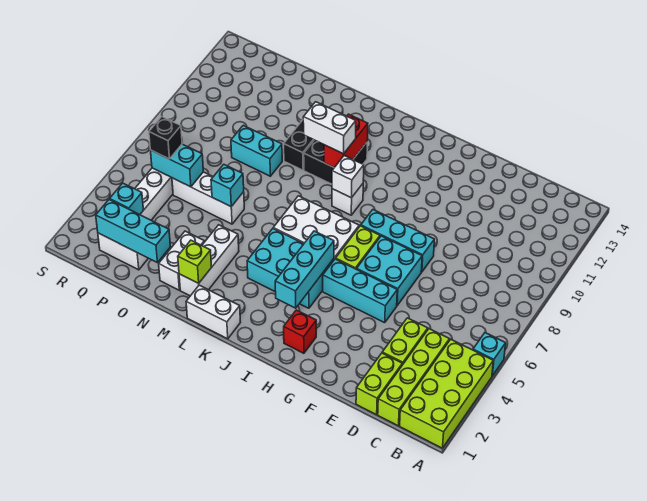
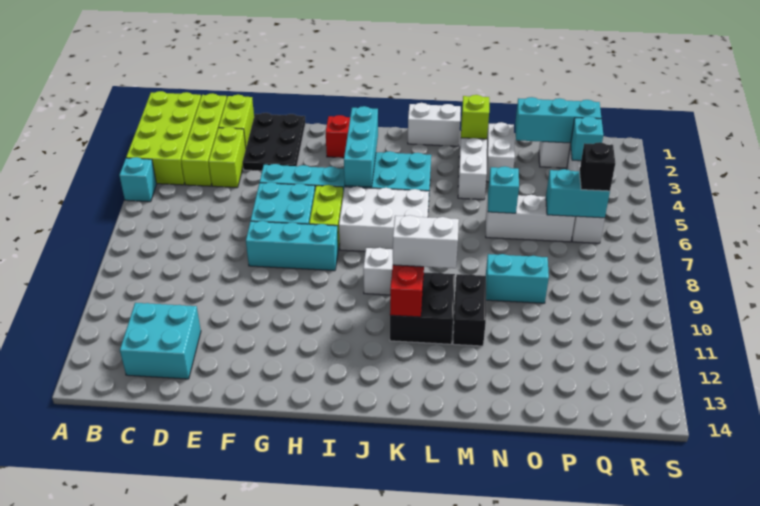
none -> cyan 2x2 brick [120,303,201,379]
none -> black 2x3 plate [243,113,305,171]
white 1x1 brick [332,156,364,198] -> none

